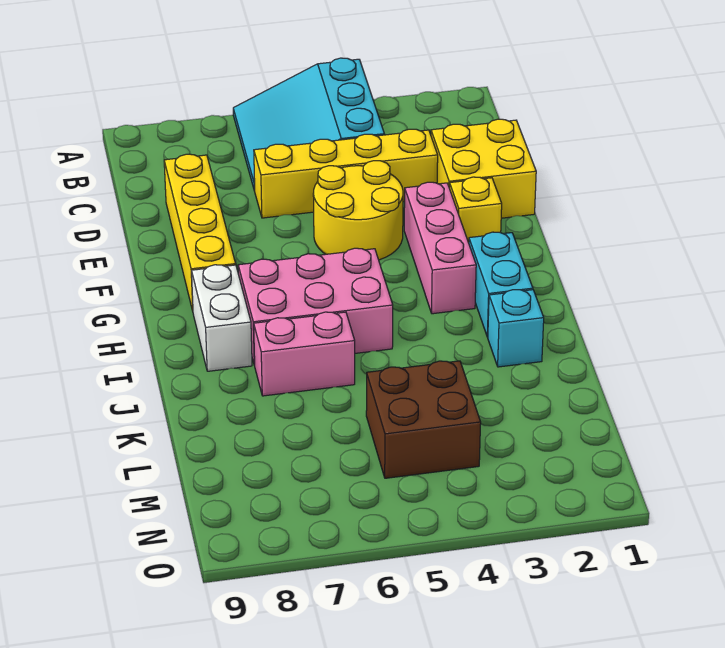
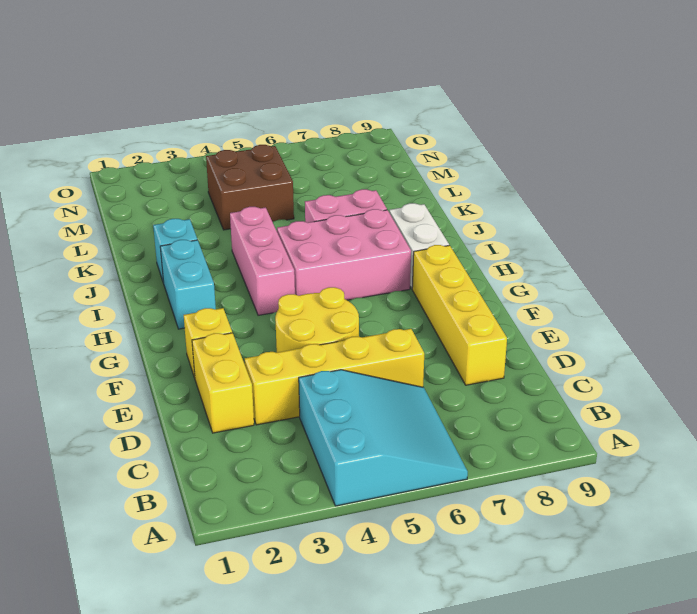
yellow 2x2 brick [431,119,536,218] -> yellow 1x2 brick [192,333,254,433]
pink 1x3 brick [404,182,476,314] -> pink 1x3 brick moved to [230,207,295,315]

